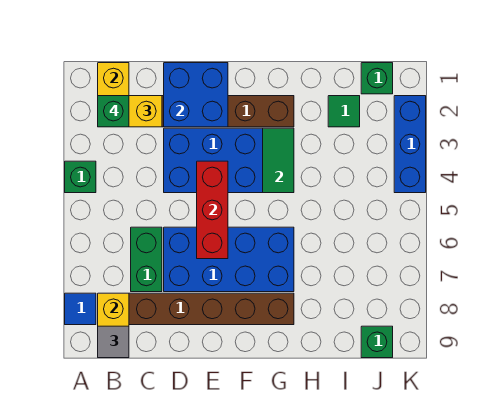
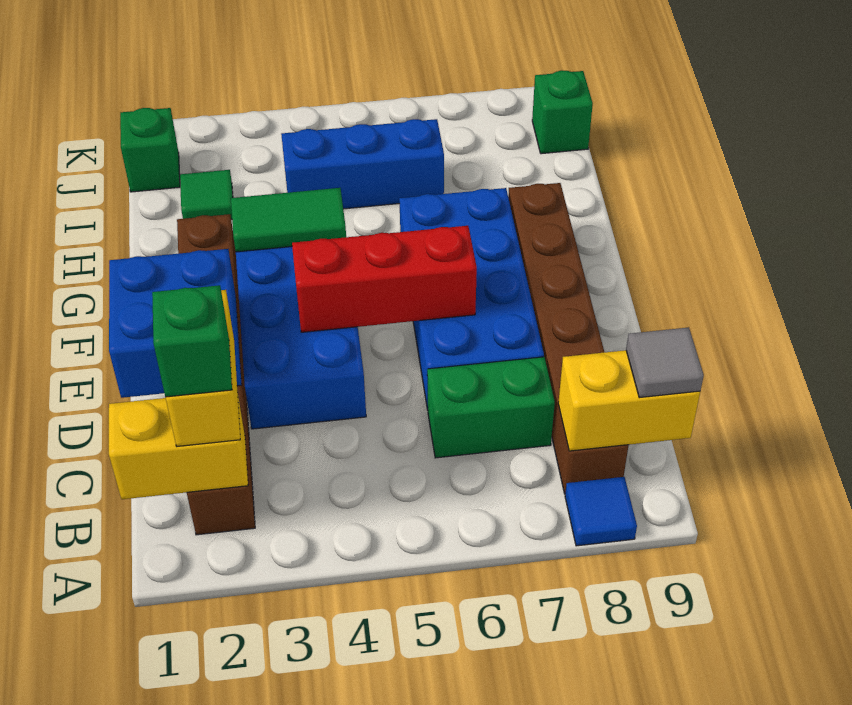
green 1x1 brick [65,161,96,193] -> none
blue 1x3 brick [394,96,426,193] -> blue 1x3 brick moved to [281,119,444,209]

